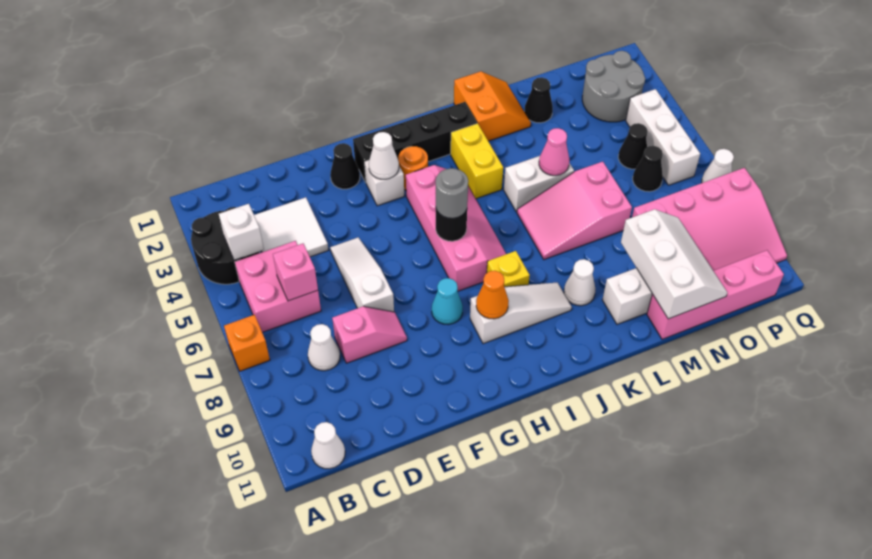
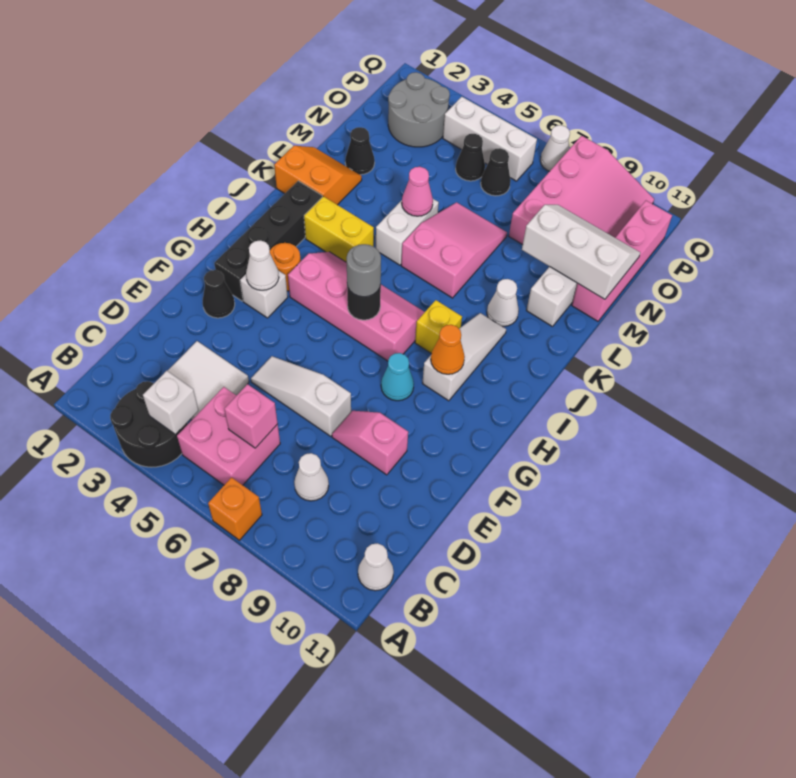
pink 1x2 slope [332,306,407,363] -> pink 1x2 slope turned to [332,411,408,475]
pink 2x3 slope [517,162,632,260] -> pink 2x3 slope turned to [401,202,507,298]

